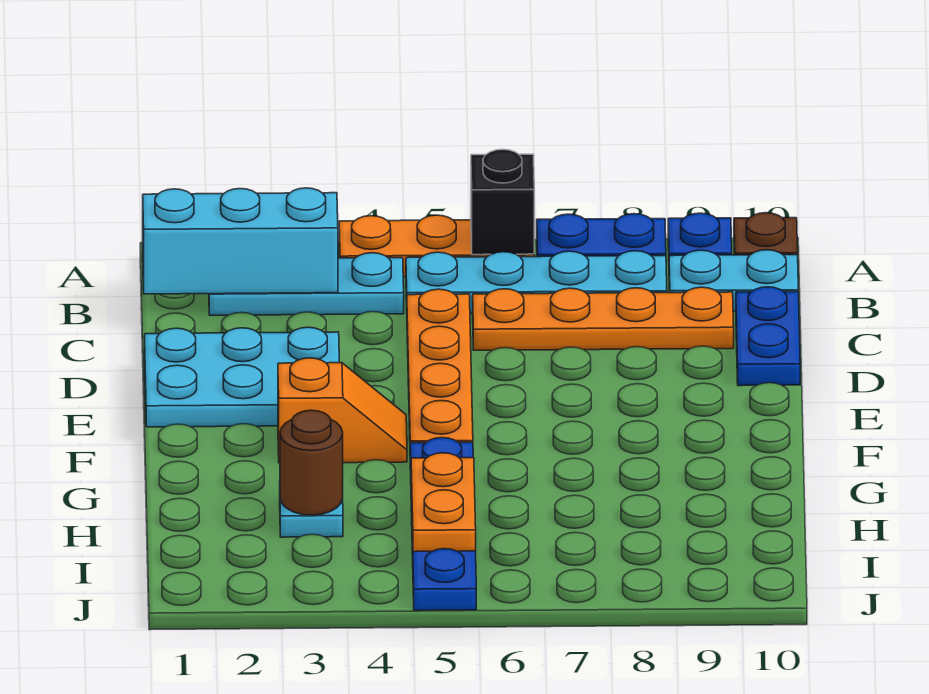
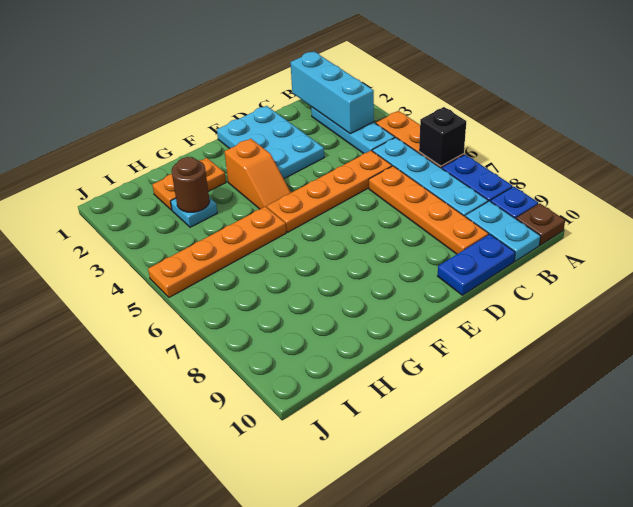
blue 1x4 plate [410,438,476,610] -> orange 1x4 plate [148,206,286,297]
orange 1x2 plate [411,453,476,552] -> orange 1x2 plate moved to [152,158,226,210]

